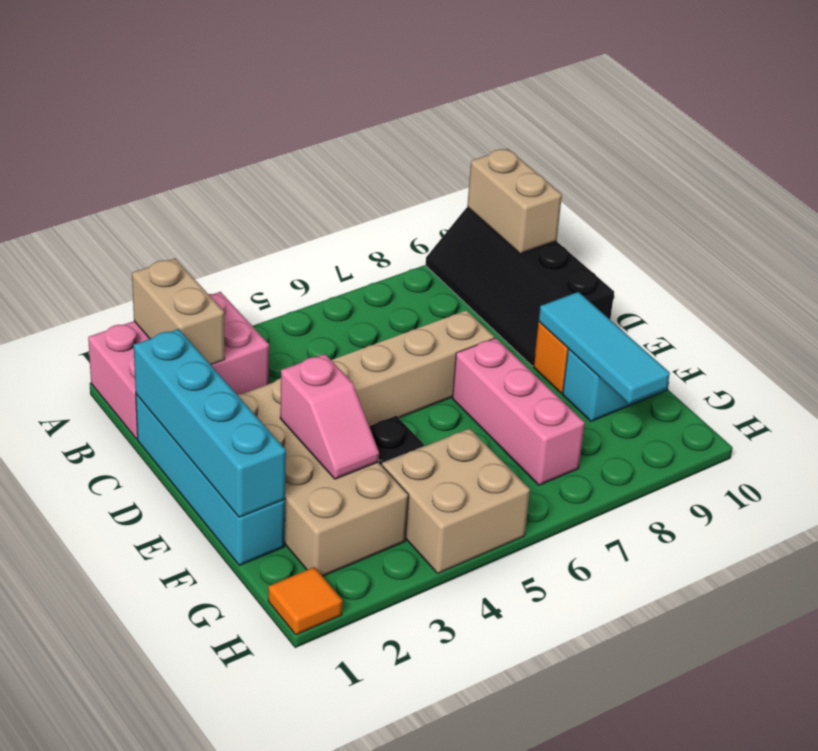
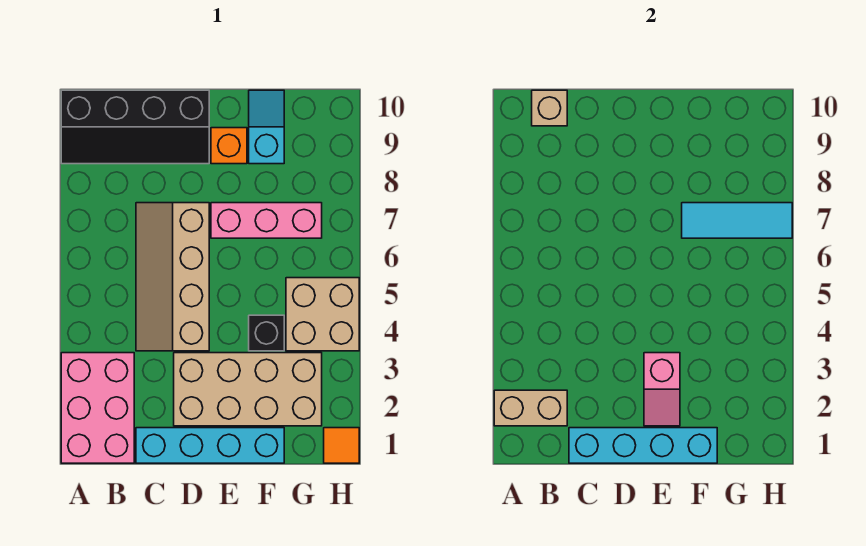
tan 1x2 brick [467,149,562,254] -> tan 1x1 brick [532,90,567,126]
pink 1x2 slope [280,354,379,479] -> pink 1x2 slope turned to [644,353,680,426]
cyan 1x3 tile [539,292,670,404] -> cyan 1x3 tile moved to [682,203,792,238]

